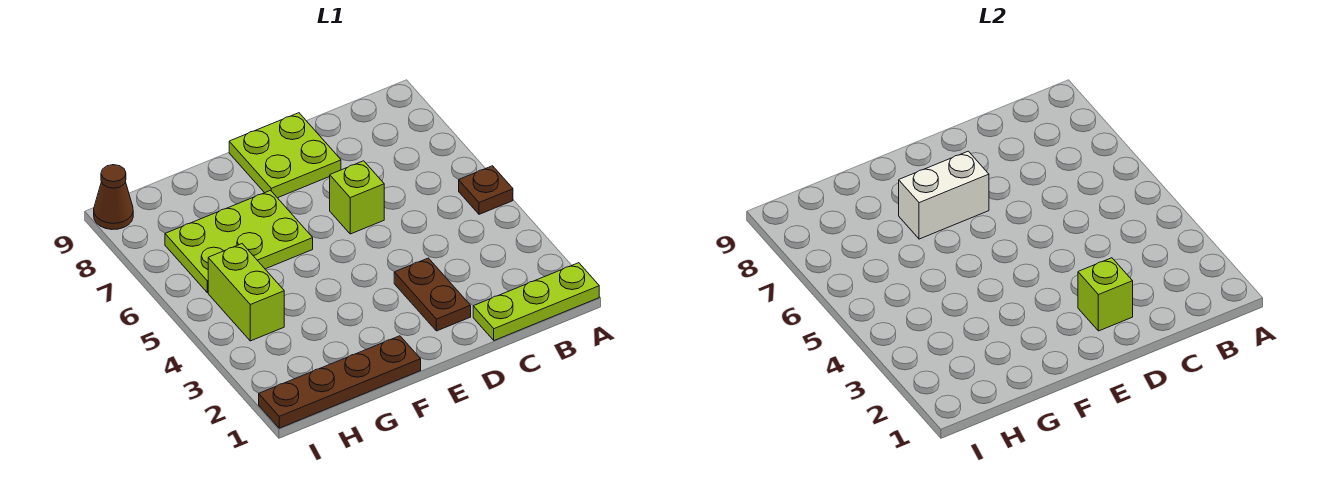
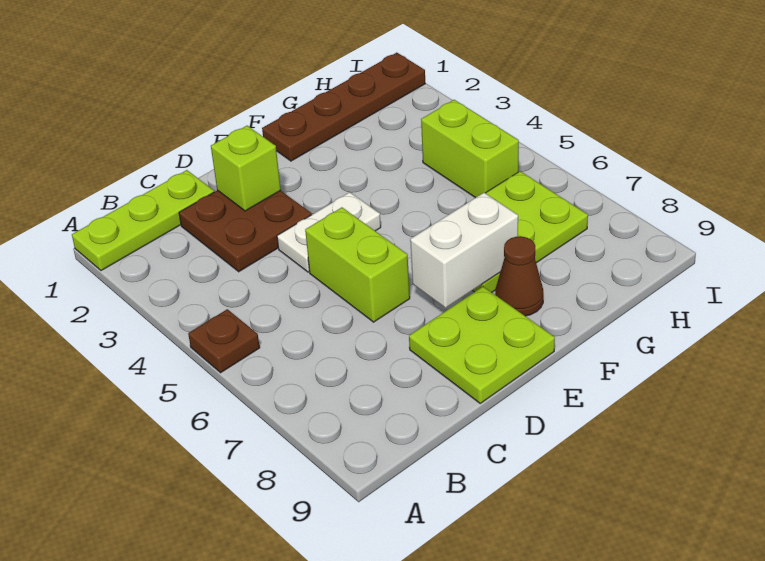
brown 1x2 plate [394,258,471,331] -> brown 2x2 plate [179,190,312,272]
none -> white 1x2 plate [277,192,381,272]
lime 1x1 brick [330,161,384,234] -> lime 1x2 brick [305,207,410,322]
brown 1x1 cone [94,165,133,229] -> brown 1x1 cone moved to [495,236,543,316]

